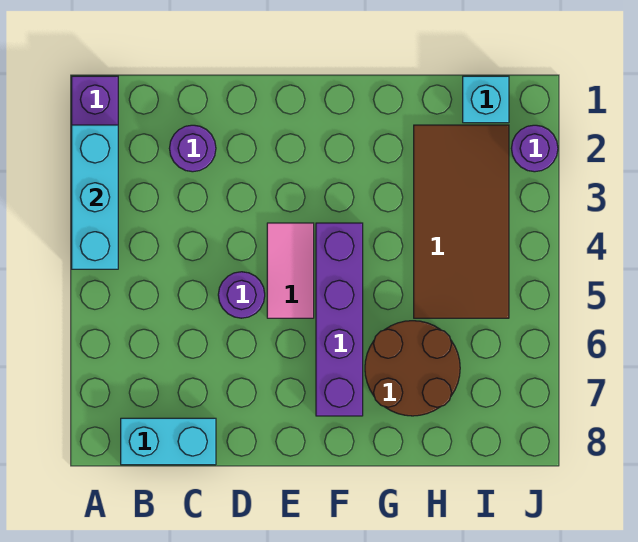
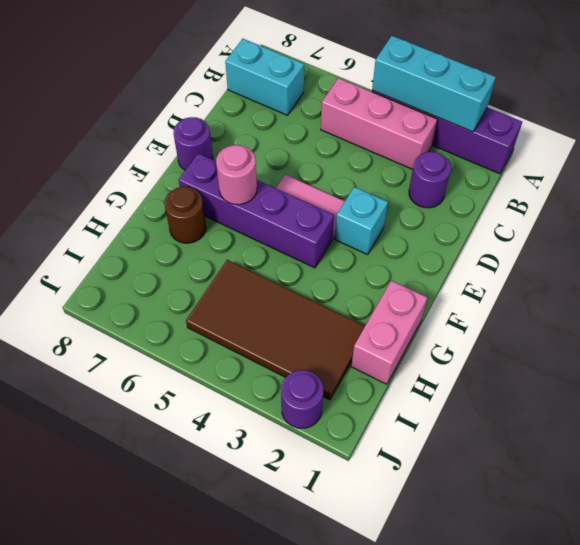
none -> pink 1x3 brick [321,78,437,169]
cyan 1x2 brick [121,418,216,465] -> cyan 1x2 brick turned to [225,39,304,115]
purple 1x1 round brick [218,272,265,318] -> purple 1x1 round brick moved to [173,117,213,170]
none -> pink 1x1 round brick [216,145,257,205]
none -> pink 1x2 brick [351,281,427,384]
brown 2x2 round brick [365,321,460,416] -> brown 1x1 round brick [164,187,206,243]
cyan 1x1 brick [463,76,509,123] -> cyan 1x1 brick moved to [335,187,388,255]

